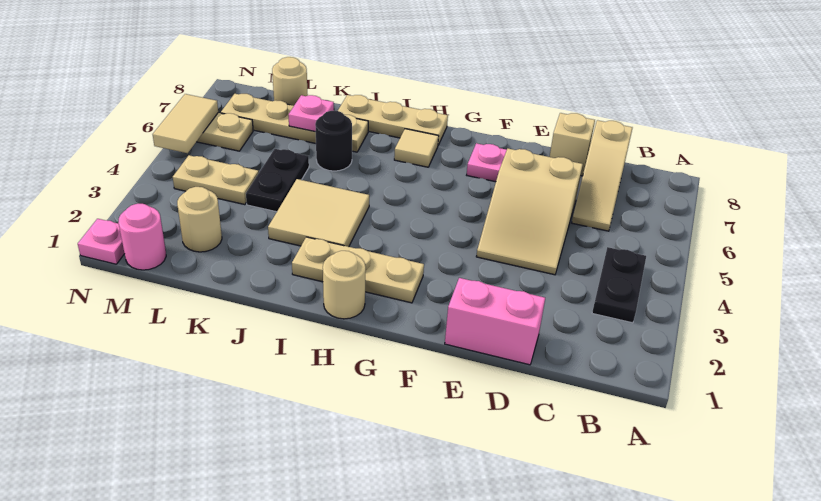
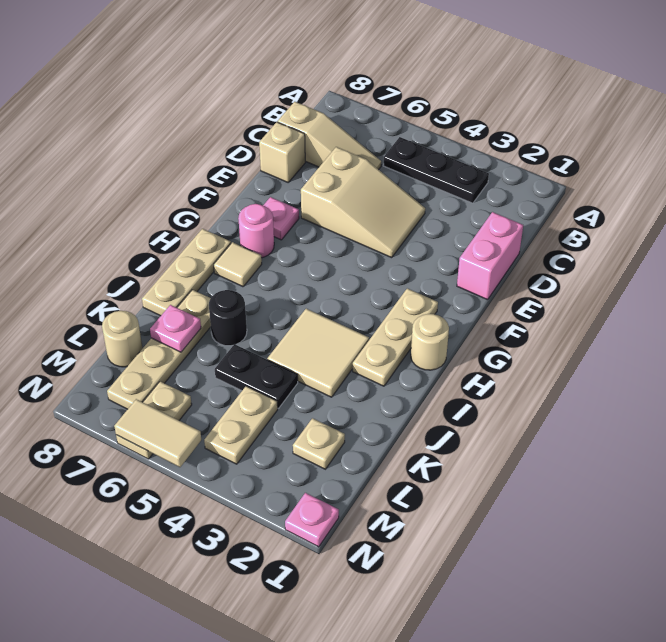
black 1x2 plate [592,247,646,323] -> black 1x3 plate [383,137,489,203]
tan 1x1 round brick [177,187,222,252] -> tan 1x1 plate [293,418,345,469]
pink 1x1 round brick [118,204,166,270] -> pink 1x1 round brick moved to [238,204,274,258]

